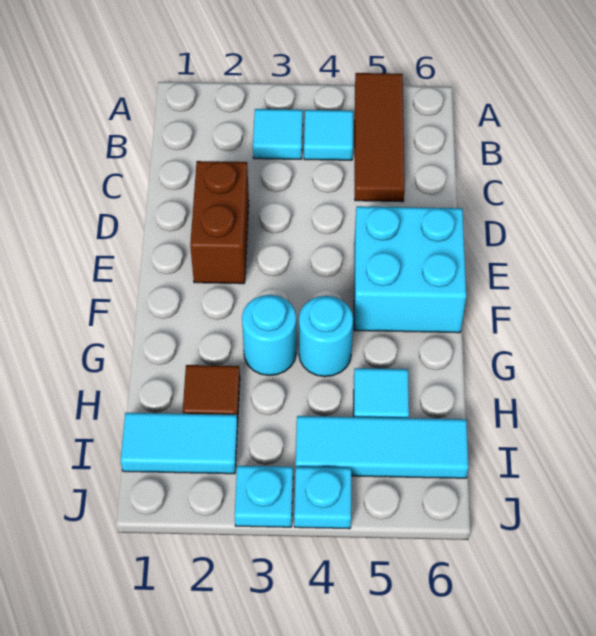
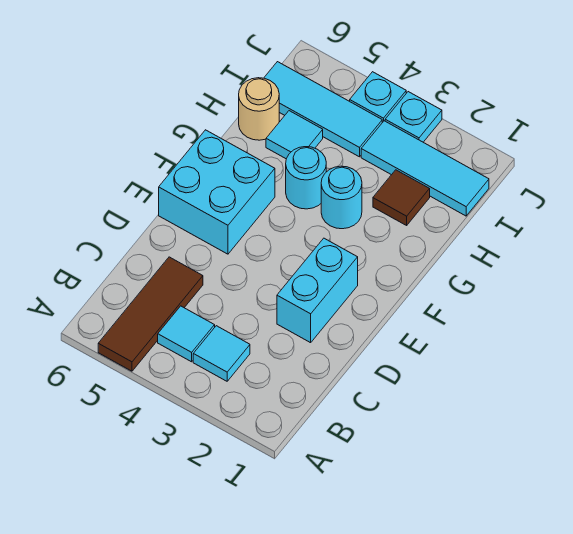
brown 1x2 brick [190,161,249,284] -> cyan 1x2 brick [277,238,358,343]
none -> tan 1x1 round brick [239,78,279,140]
cyan 1x2 tile [121,413,238,474] -> cyan 1x3 tile [361,121,489,216]

